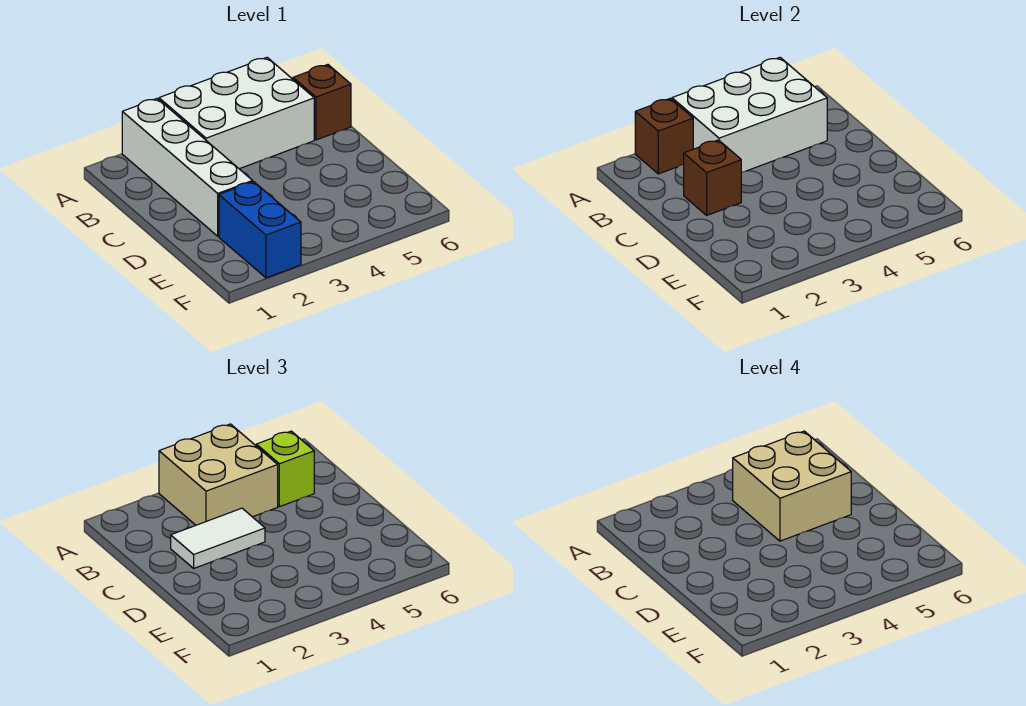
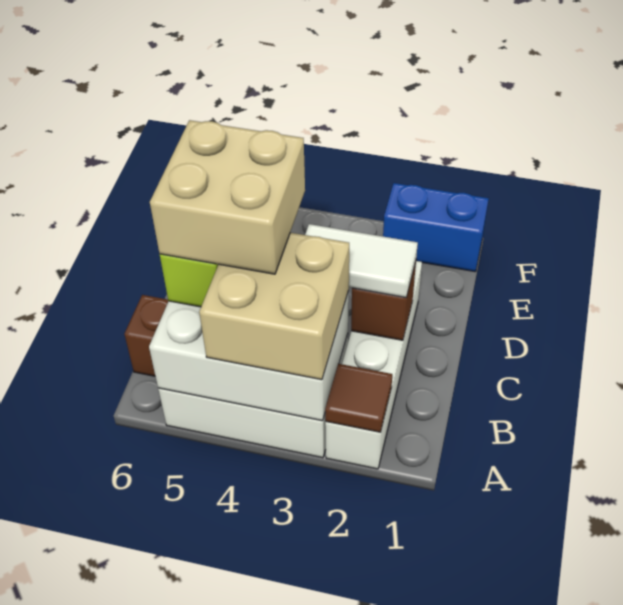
brown 1x1 brick [635,99,693,174] -> brown 1x1 tile [325,364,392,432]
blue 1x2 brick [219,182,301,278] -> blue 1x2 brick turned to [383,183,489,272]

